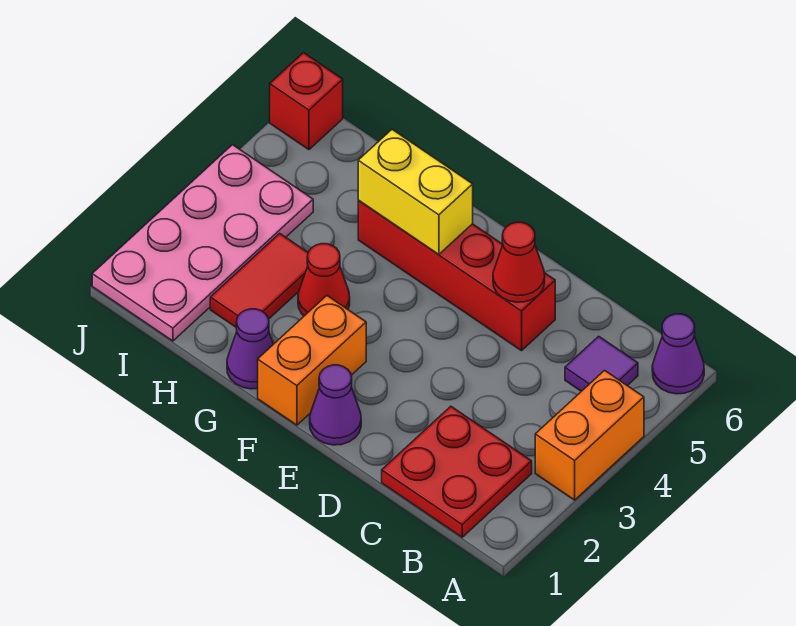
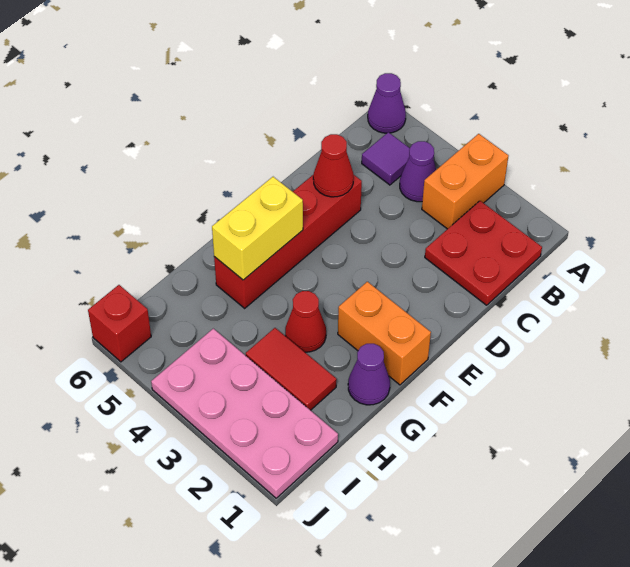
orange 1x2 brick [535,370,644,500] -> orange 1x2 brick turned to [422,134,508,229]
purple 1x1 cone [310,365,361,445] -> purple 1x1 cone moved to [400,141,436,202]

